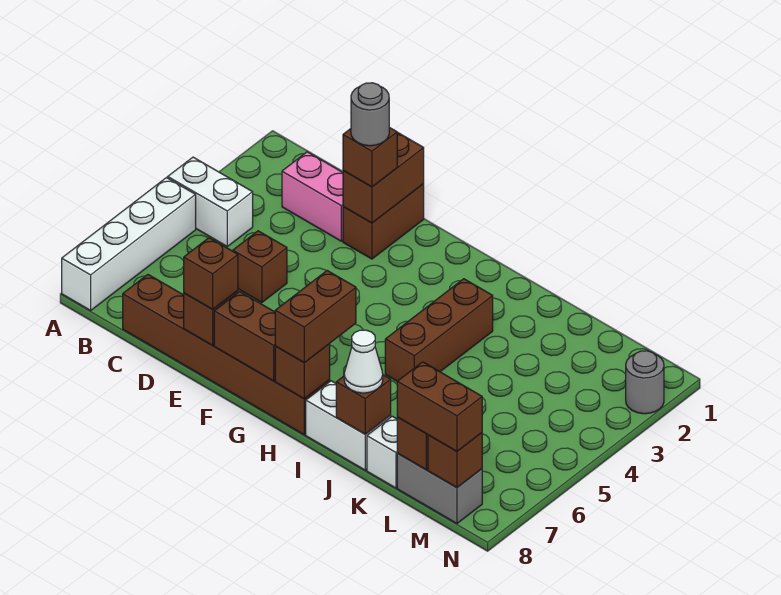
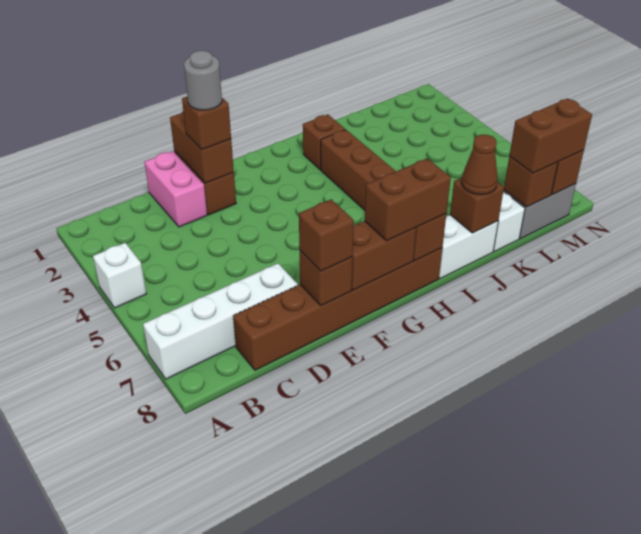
white 1x2 brick [168,157,253,246] -> white 1x1 brick [93,243,146,308]
white 1x4 brick [62,178,196,311] -> white 1x4 brick turned to [143,263,298,379]
pink 1x2 brick [282,152,343,241] -> pink 1x2 brick turned to [144,151,207,227]
brown 1x1 brick [233,231,287,303] -> brown 1x1 brick moved to [303,114,345,169]
brown 1x2 brick [275,271,356,363] -> brown 1x2 brick turned to [364,158,451,241]
white 1x1 cone [344,330,383,393] -> brown 1x1 cone [461,135,498,195]
grey 1x1 round brick [626,351,664,414] -> none

